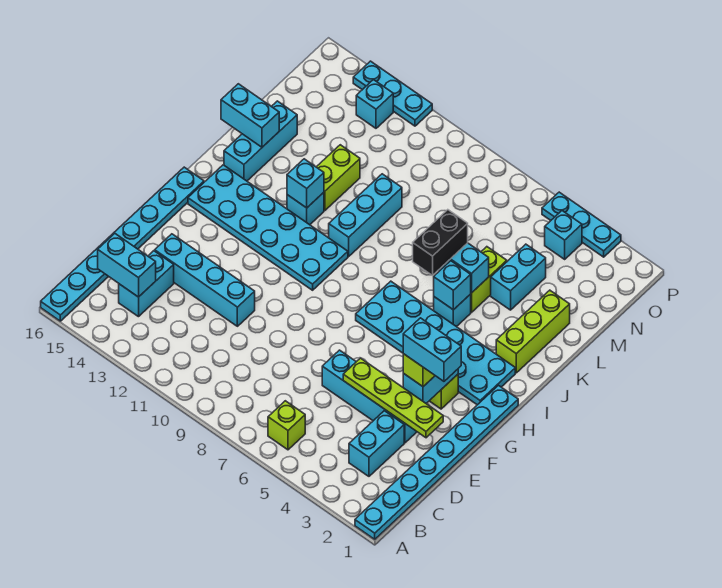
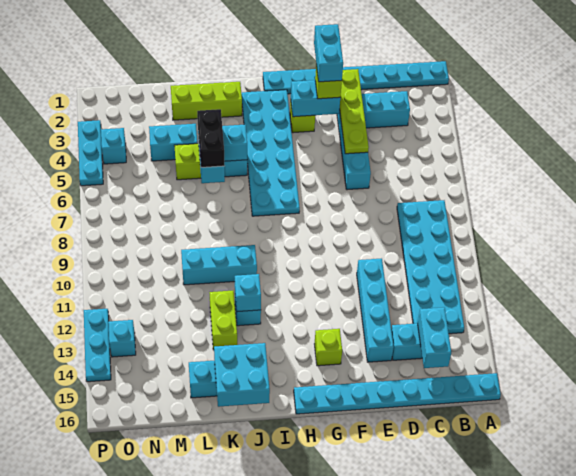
lime 1x1 brick [268,401,305,450] -> lime 1x1 brick moved to [315,329,342,366]
cyan 2x6 plate [188,165,348,290] -> cyan 2x6 plate moved to [397,200,464,334]
black 1x2 brick [413,210,468,275] -> black 1x2 brick turned to [197,109,225,167]
lime 1x2 brick [317,145,360,211] -> lime 1x2 brick turned to [210,291,237,350]
cyan 1x2 brick [221,84,279,147] -> cyan 2x2 brick [214,343,270,407]

